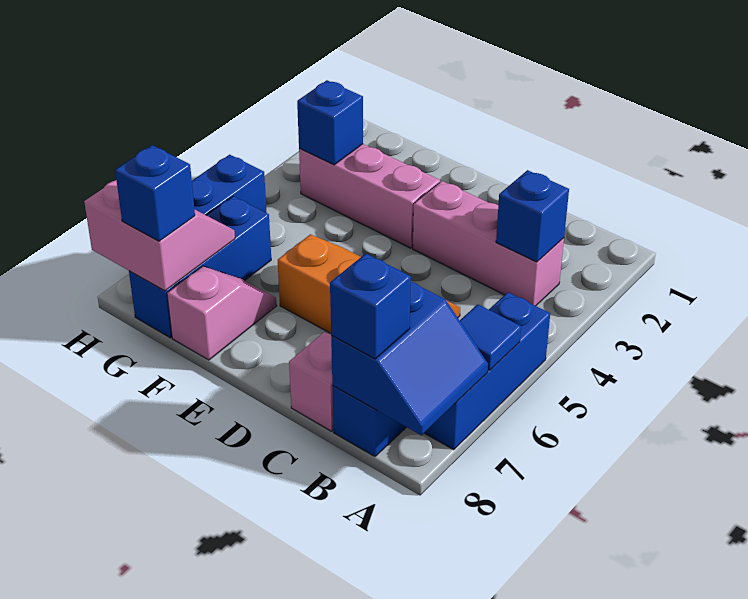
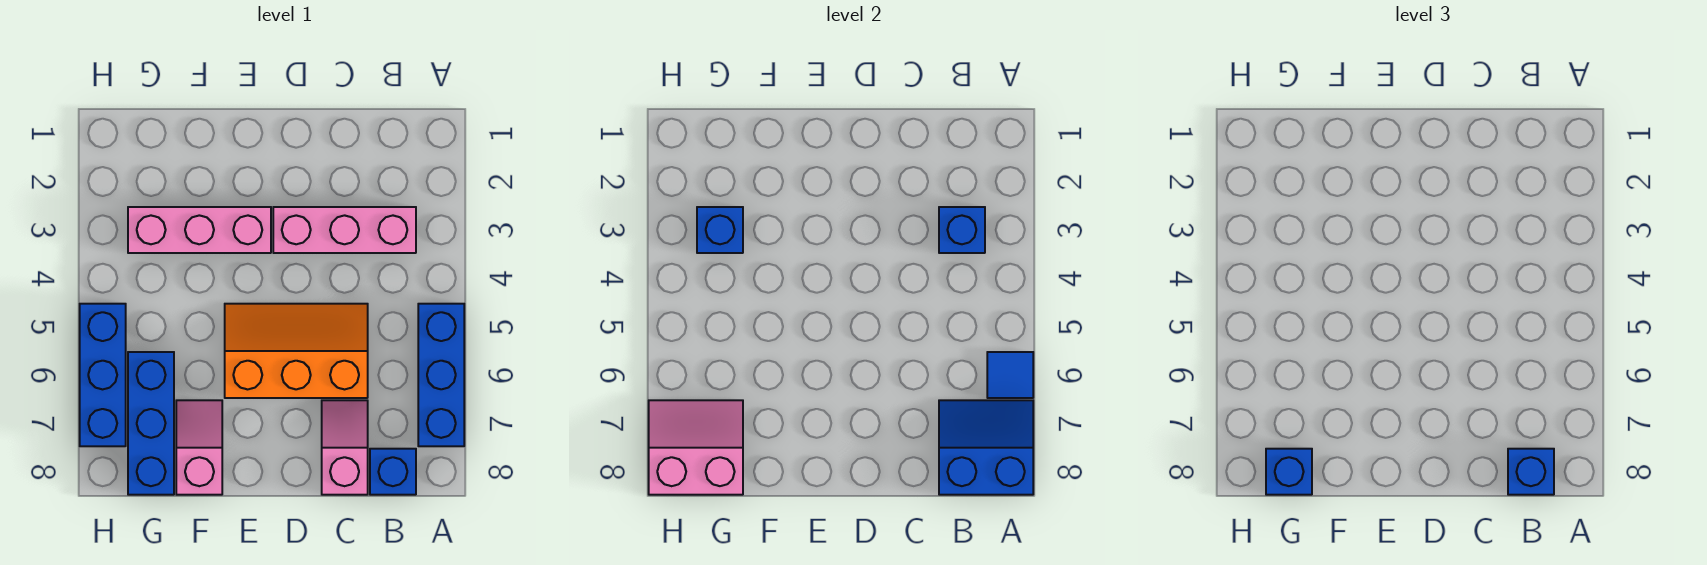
blue 2x2 slope [331,282,488,435] -> blue 2x2 slope turned to [939,400,1033,495]

